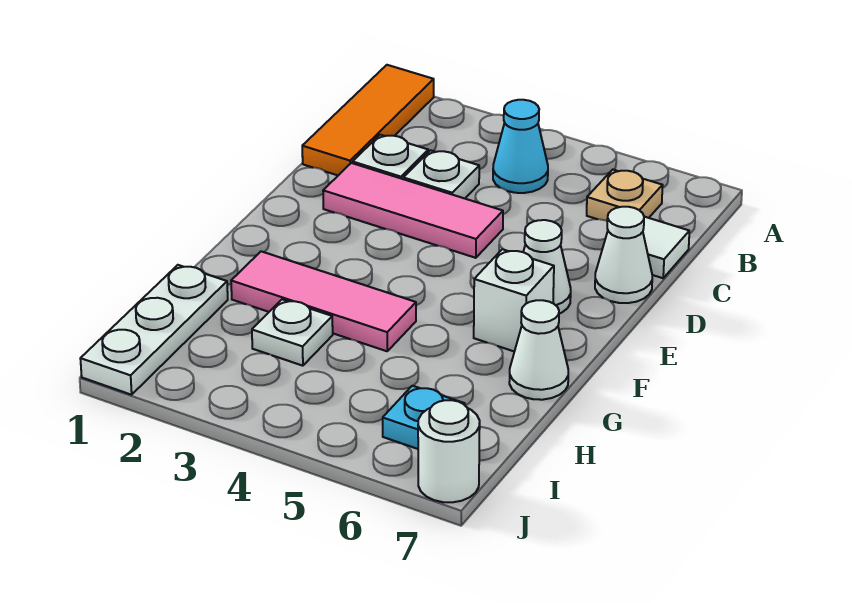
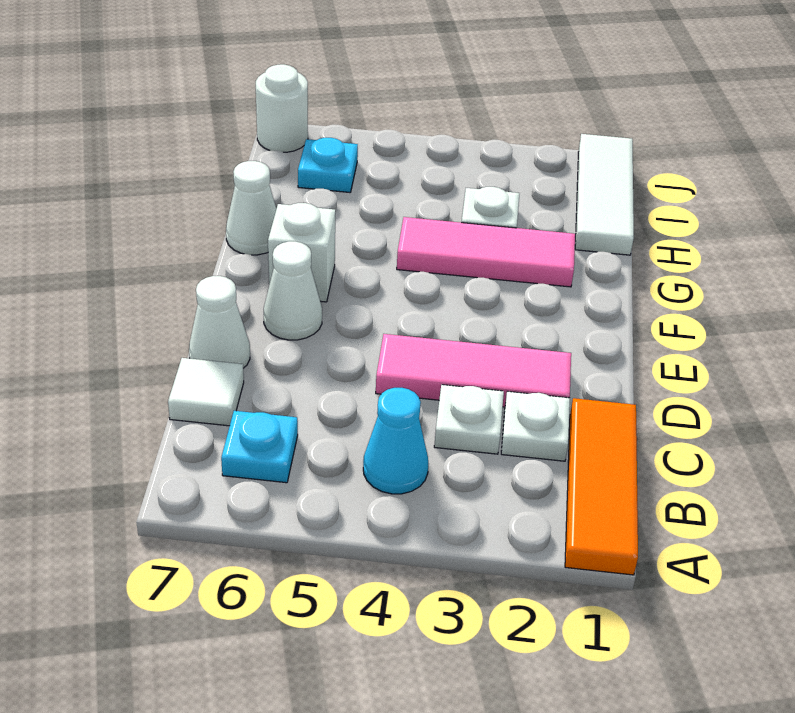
tan 1x1 plate [587,170,663,221] -> cyan 1x1 plate [221,411,298,483]
white 1x3 plate [80,265,228,395] -> white 1x3 tile [575,134,634,255]

